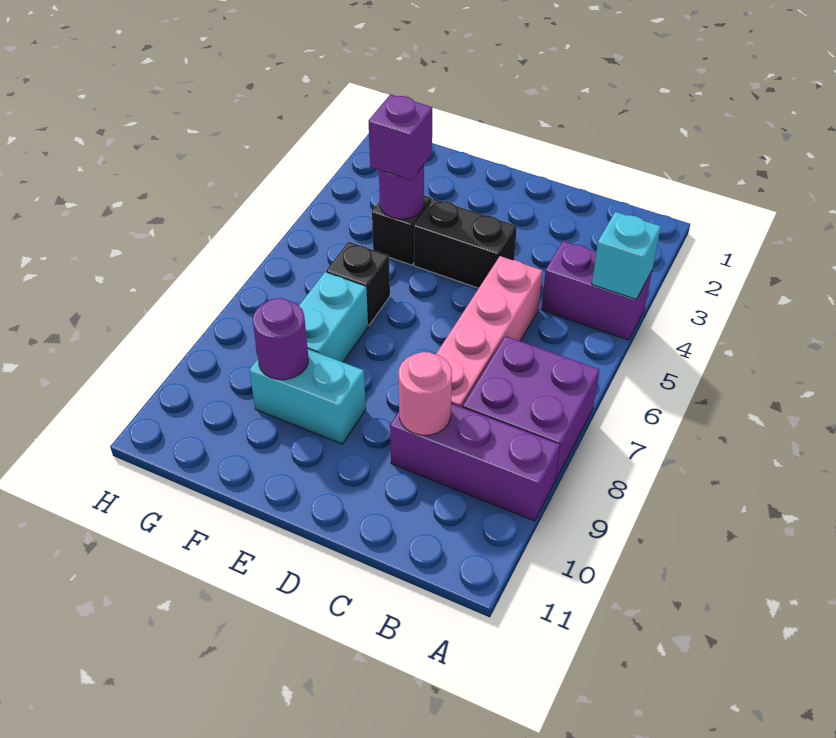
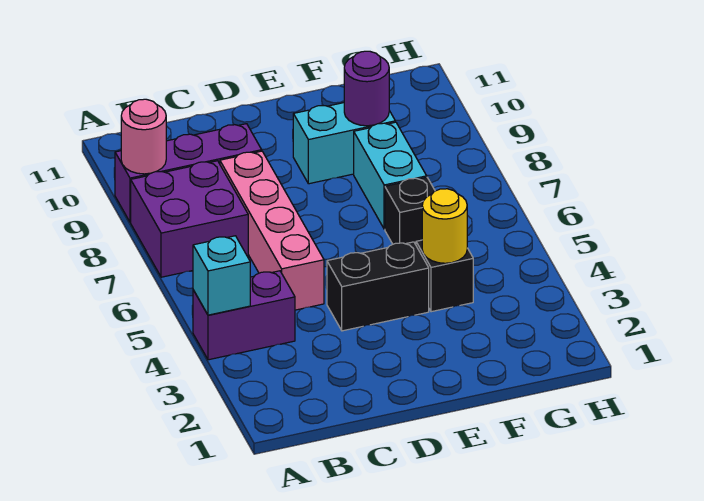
pink 1x1 round brick [399,352,452,435] -> pink 1x1 round brick moved to [121,99,166,174]
purple 1x1 round brick [379,165,424,219] -> yellow 1x1 round brick [422,189,467,263]
purple 1x1 brick [369,94,432,180] -> none

